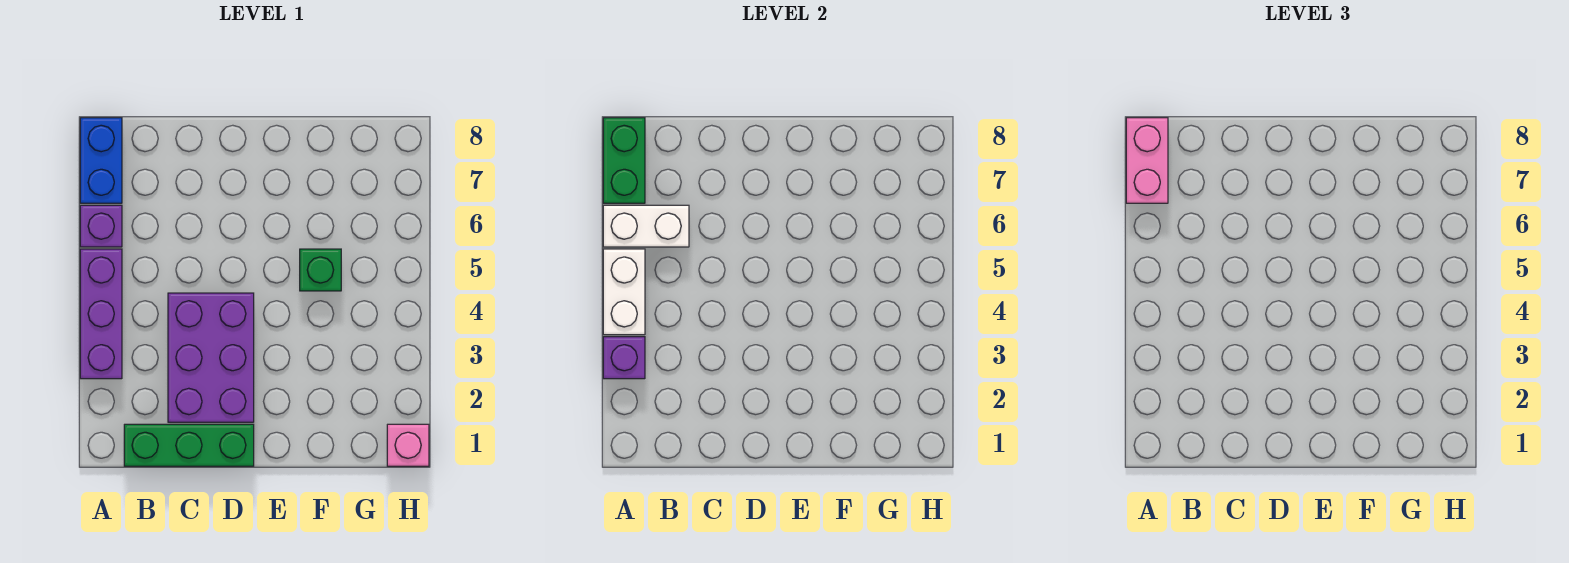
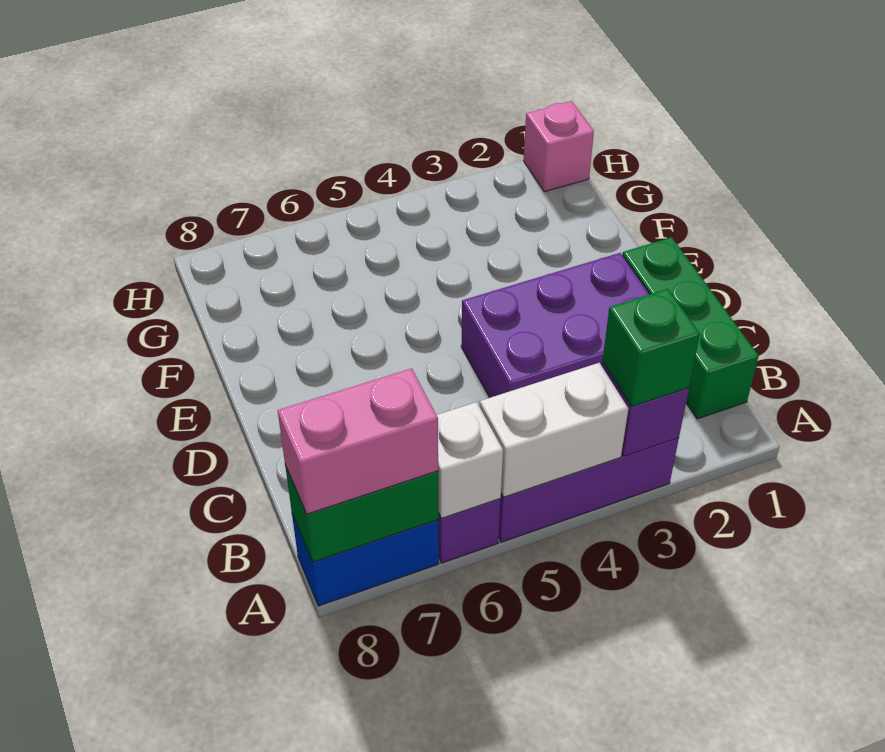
white 1x2 brick [603,205,689,247] -> white 1x1 brick [437,402,503,518]
green 1x1 brick [300,249,341,291] -> green 1x1 brick moved to [602,289,700,406]

